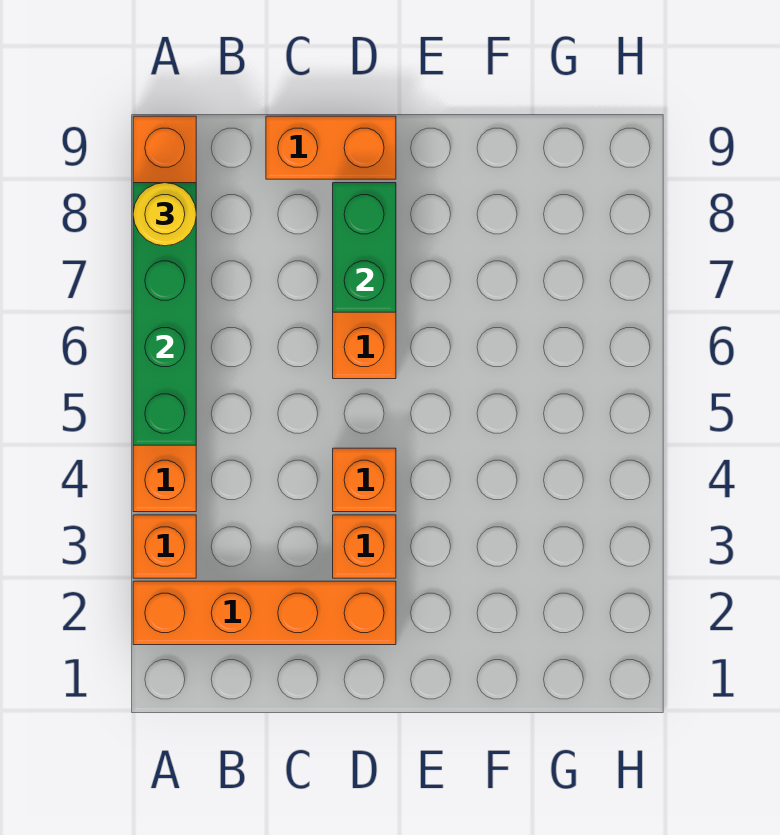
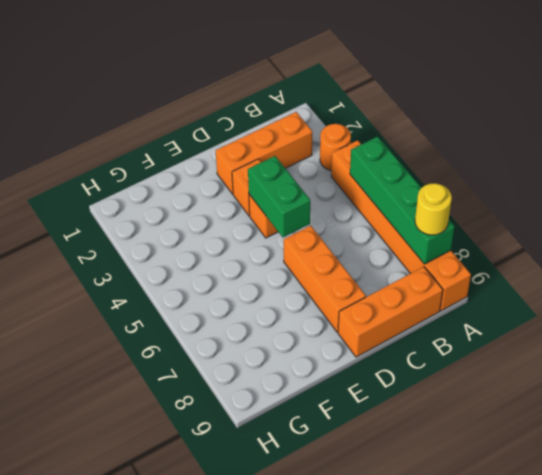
orange 1x4 brick [133,581,396,645] -> orange 1x3 brick [216,112,312,194]
orange 1x1 brick [133,515,196,578] -> orange 1x1 round brick [320,124,351,170]
orange 1x2 brick [266,116,396,179] -> orange 1x3 brick [338,267,443,357]
green 1x2 brick [333,183,396,312] -> green 1x2 brick moved to [248,156,310,237]

